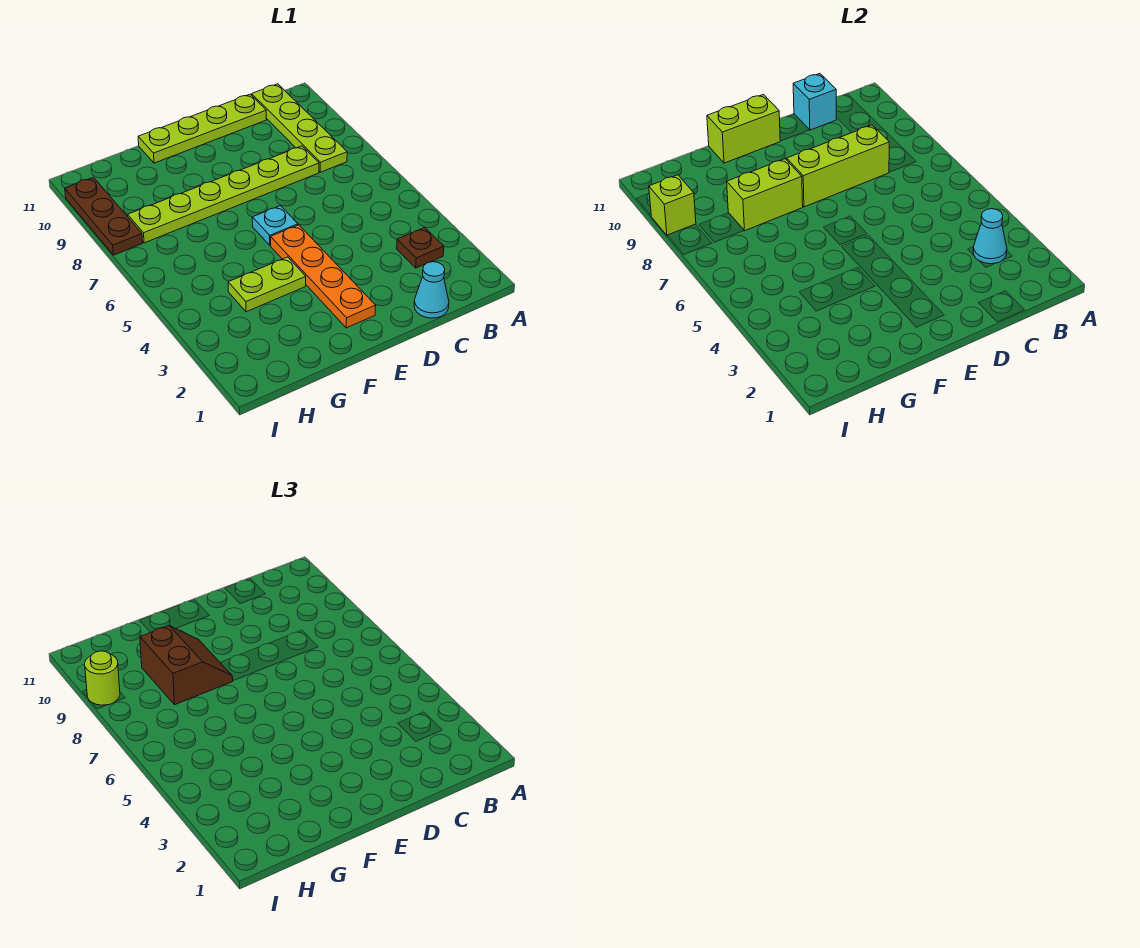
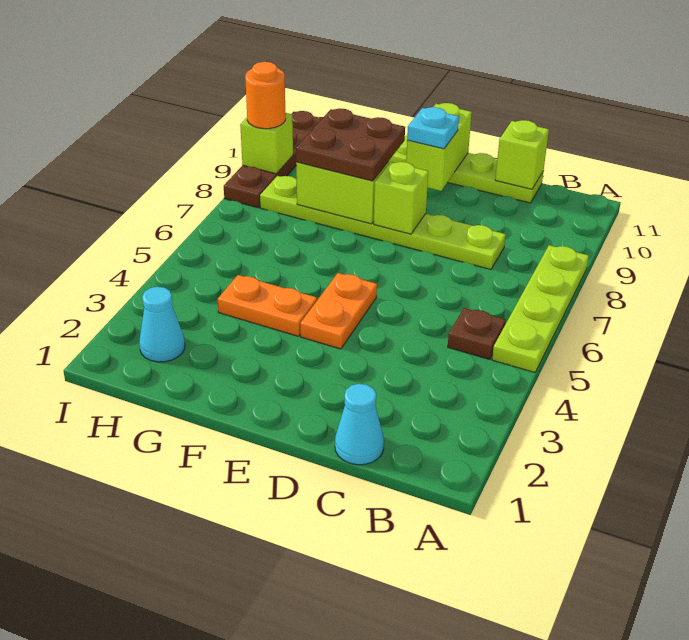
brown 1x1 plate [397,227,444,268] -> brown 1x1 plate moved to [448,308,506,359]
cyan 1x1 cone [973,209,1007,264] -> cyan 1x1 cone moved to [139,287,185,362]
lime 1x4 plate [252,84,347,172] -> lime 1x4 plate moved to [492,245,589,372]
lime 1x3 brick [787,125,889,207] -> lime 1x1 brick [374,162,428,234]
cyan 1x1 brick [793,73,836,130] -> lime 1x1 brick [495,120,549,189]
orange 1x4 plate [271,225,376,328] -> orange 1x2 plate [300,273,377,349]
cyan 1x1 plate [252,206,298,245] -> cyan 1x1 plate moved to [407,107,459,149]
lime 1x2 brick [707,94,780,163] -> lime 1x2 brick turned to [406,103,472,191]
lime 1x2 plate [228,257,306,312] -> orange 1x2 plate [218,275,317,336]
brown 2x2 slope [140,626,233,705] -> brown 2x2 plate [296,108,405,181]
brown 1x3 plate [65,177,143,255] -> brown 1x4 plate [224,111,322,208]
lime 1x1 round brick [85,651,120,705] -> orange 1x1 round brick [245,62,286,129]

